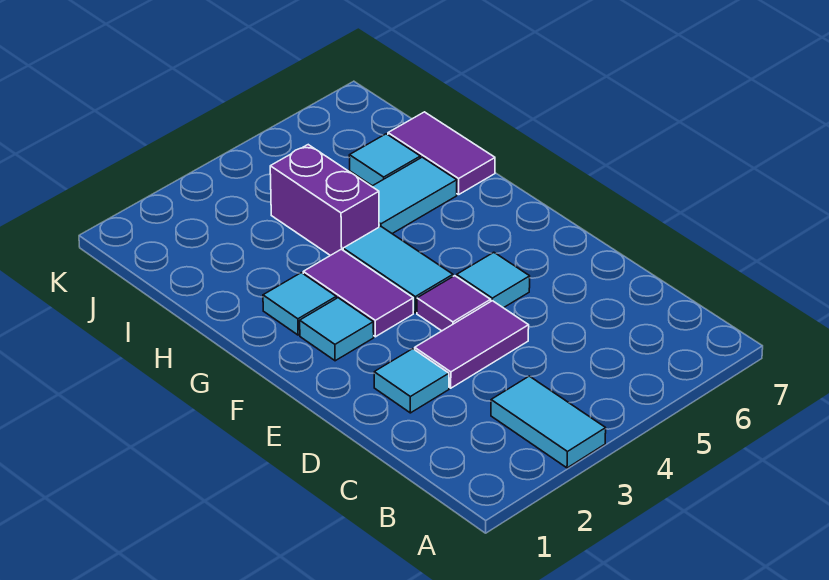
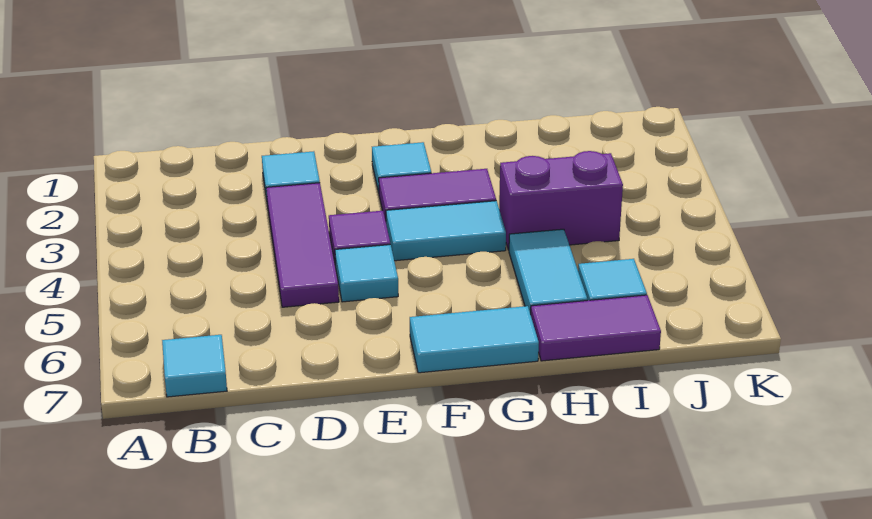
cyan 1x2 tile [491,376,606,468] -> cyan 1x2 tile moved to [410,306,539,373]
purple 1x2 tile [414,301,529,388] -> purple 1x3 tile [266,183,339,307]
cyan 1x1 tile [263,273,336,335] -> cyan 1x1 tile moved to [162,335,227,397]

